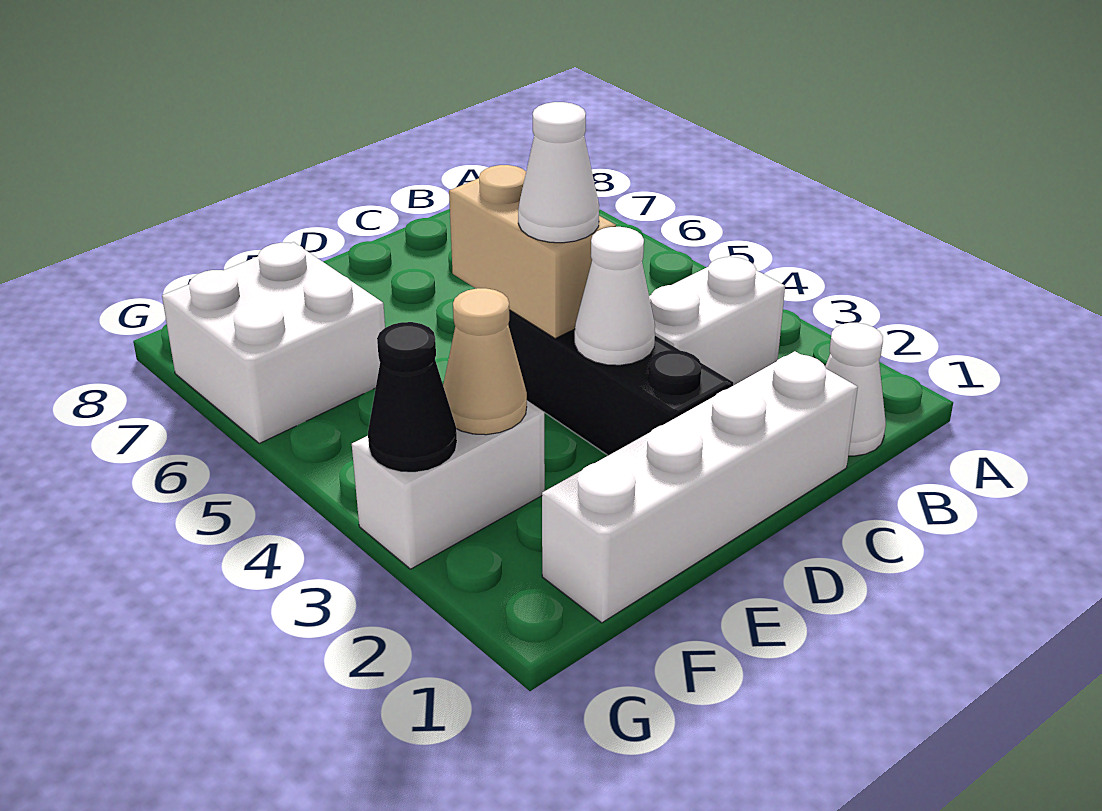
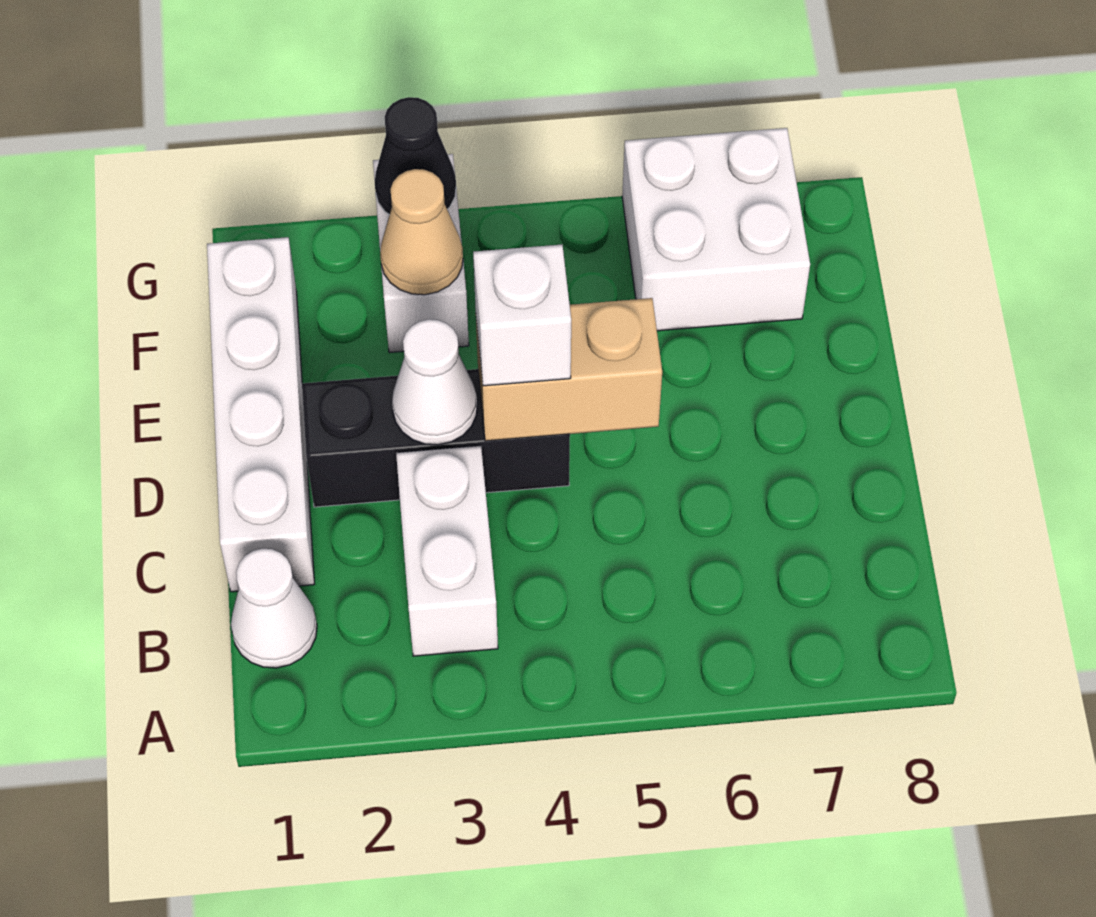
white 1x1 cone [518,102,599,243] -> white 1x1 brick [473,245,571,386]

